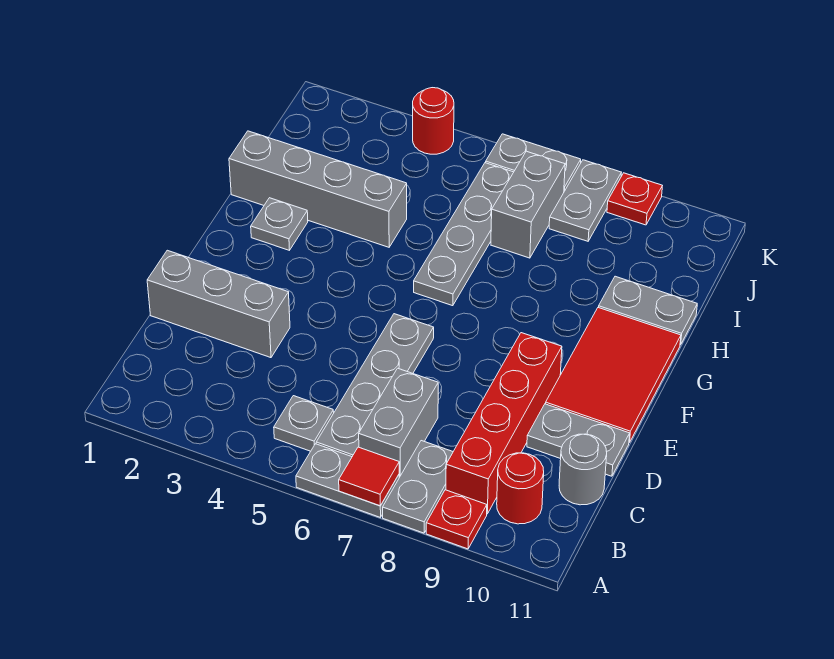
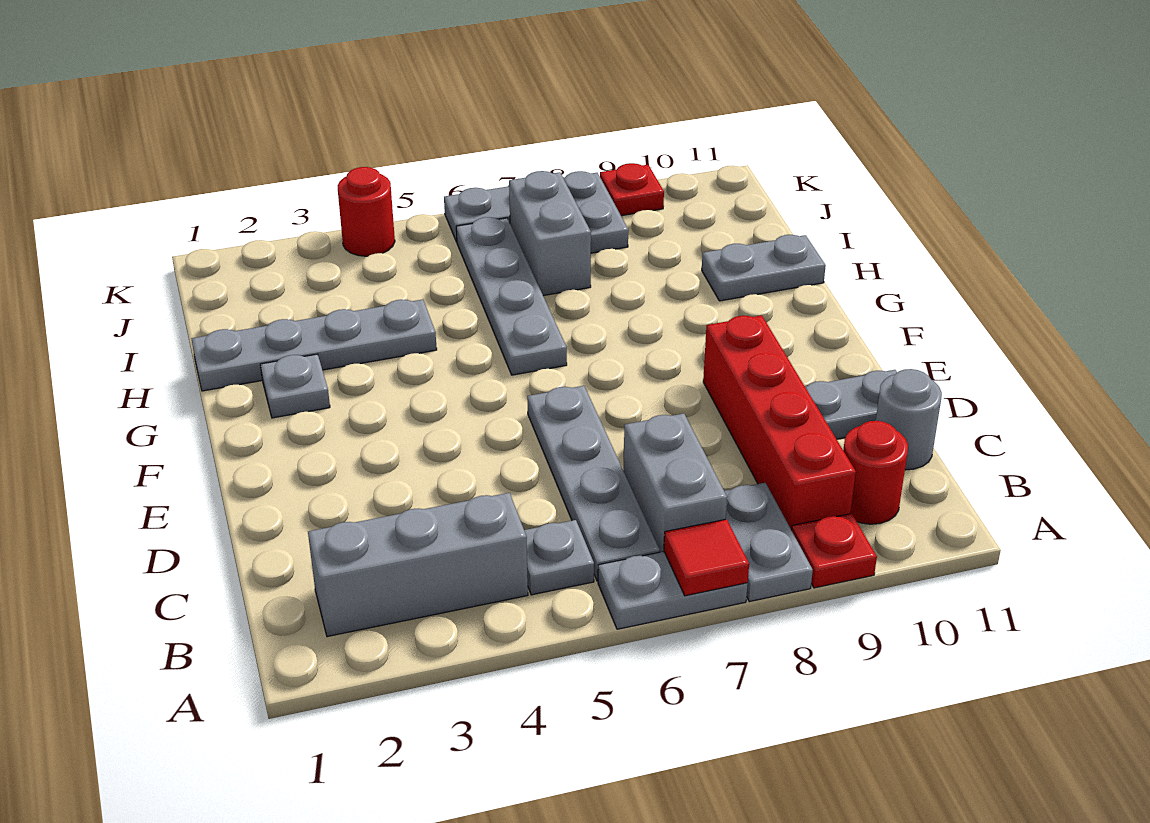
grey 1x3 brick [147,250,290,358] -> grey 1x3 brick moved to [308,493,528,637]
red 2x3 tile [546,307,681,443] -> none
grey 1x4 brick [229,131,407,247] -> grey 1x4 plate [192,300,437,391]

